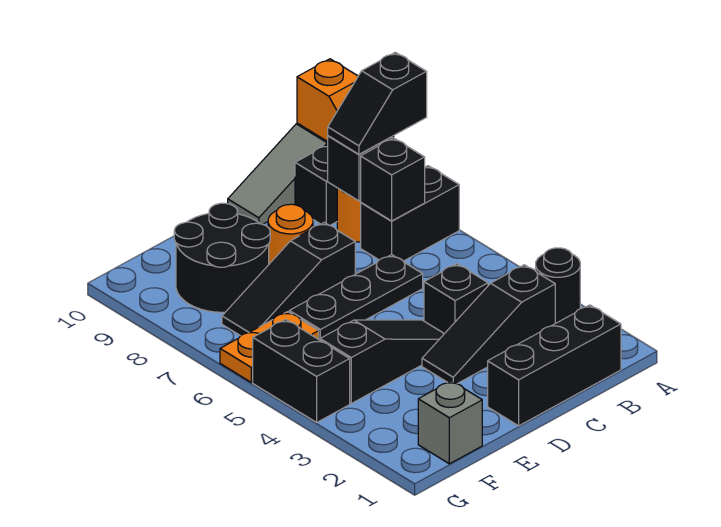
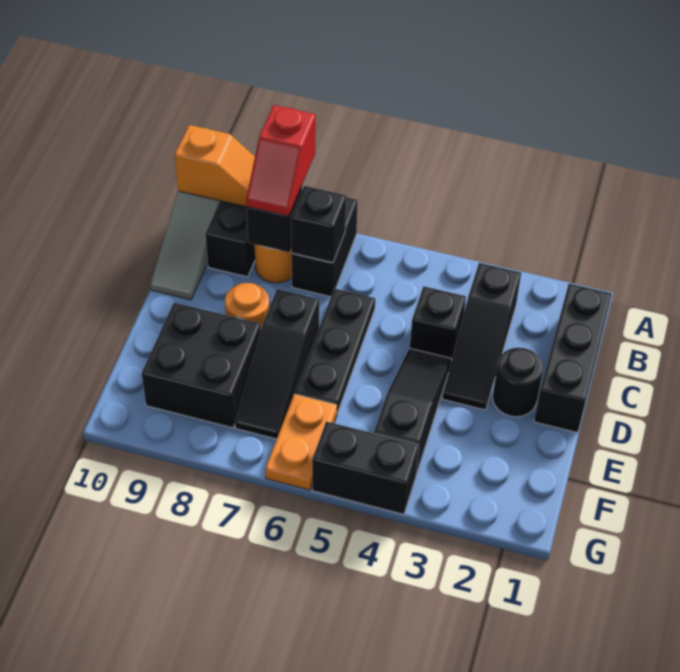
black 1x1 round brick [536,248,580,323] -> black 1x1 round brick moved to [493,347,543,417]
black 1x2 slope [328,52,427,154] -> red 1x2 slope [246,105,316,216]
black 2x2 round brick [174,203,270,312] -> black 2x2 brick [142,303,261,428]
grey 1x1 brick [418,381,482,464] -> none

